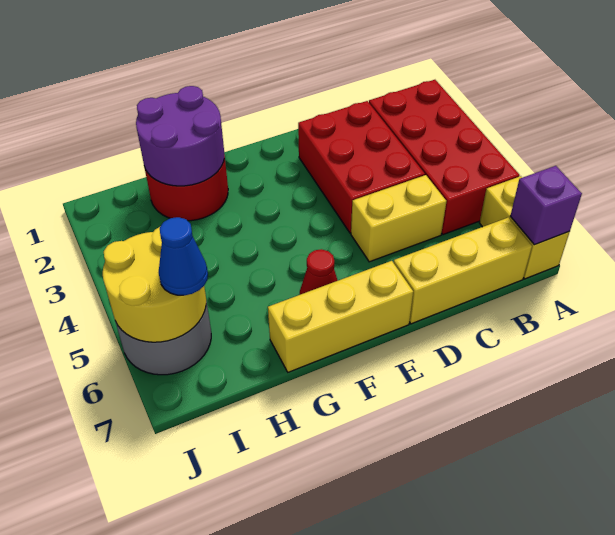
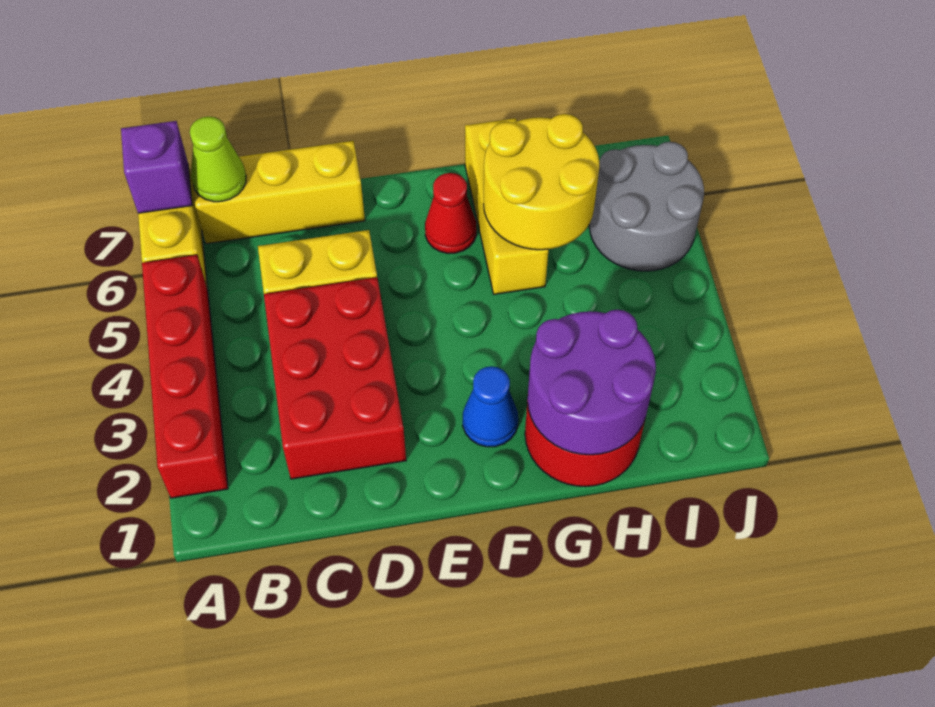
red 2x4 brick [369,80,520,235] -> red 1x4 brick [142,255,228,498]
none -> lime 1x1 cone [190,116,246,202]
yellow 1x3 brick [268,261,413,372] -> yellow 1x3 brick turned to [465,118,548,294]
yellow 2x2 round brick [103,227,206,342] -> yellow 2x2 round brick moved to [483,114,599,250]
blue 1x1 cone [159,217,208,295] -> blue 1x1 cone moved to [463,366,518,447]

